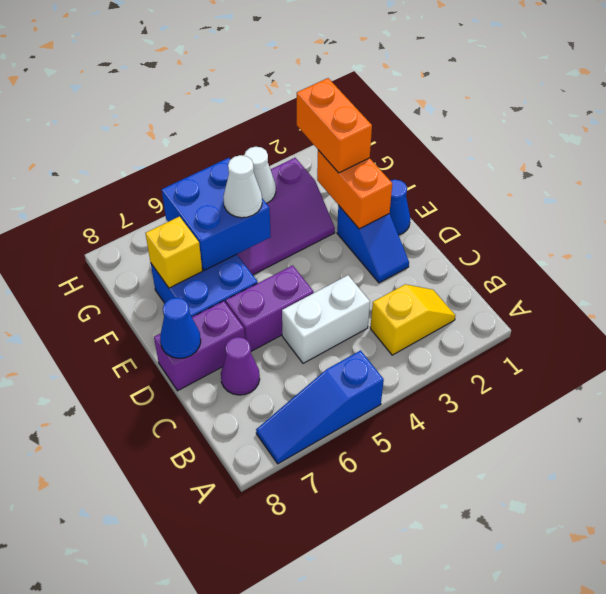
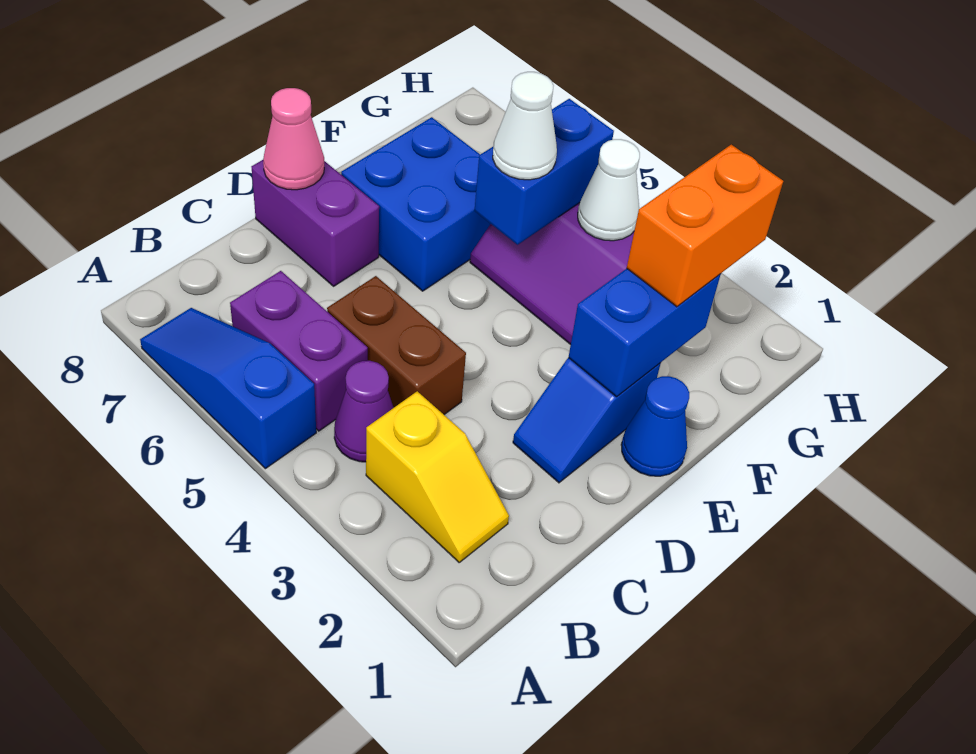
white 1x2 brick [282,275,370,363] -> brown 1x2 brick [327,276,466,415]
purple 1x1 cone [221,337,260,395] -> purple 1x1 cone moved to [334,361,394,462]
purple 1x2 brick [226,265,314,351] -> purple 1x2 brick moved to [230,271,368,431]
blue 1x1 cone [160,298,201,358] -> pink 1x1 cone [263,88,324,190]
orange 1x2 brick [317,150,392,229] -> blue 1x2 brick [569,269,721,397]
blue 2x2 brick [162,158,271,270] -> blue 1x2 brick [474,99,614,245]
yellow 1x1 brick [146,217,202,288] -> none

